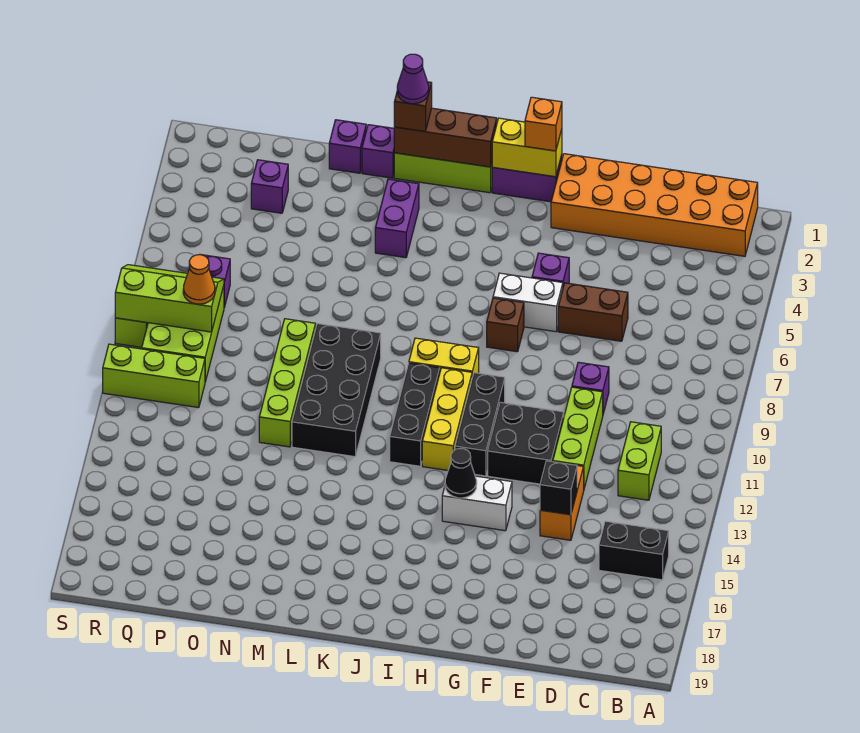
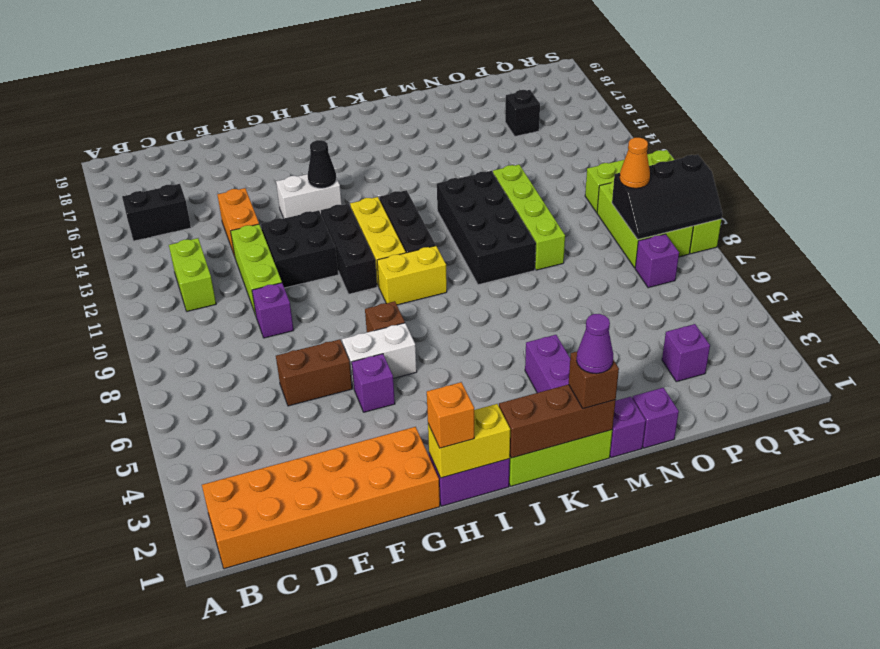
black 1x1 brick [540,461,577,515] -> black 1x1 brick moved to [505,90,540,136]
lime 2x3 slope [115,265,224,332] -> black 2x3 slope [612,155,722,239]

